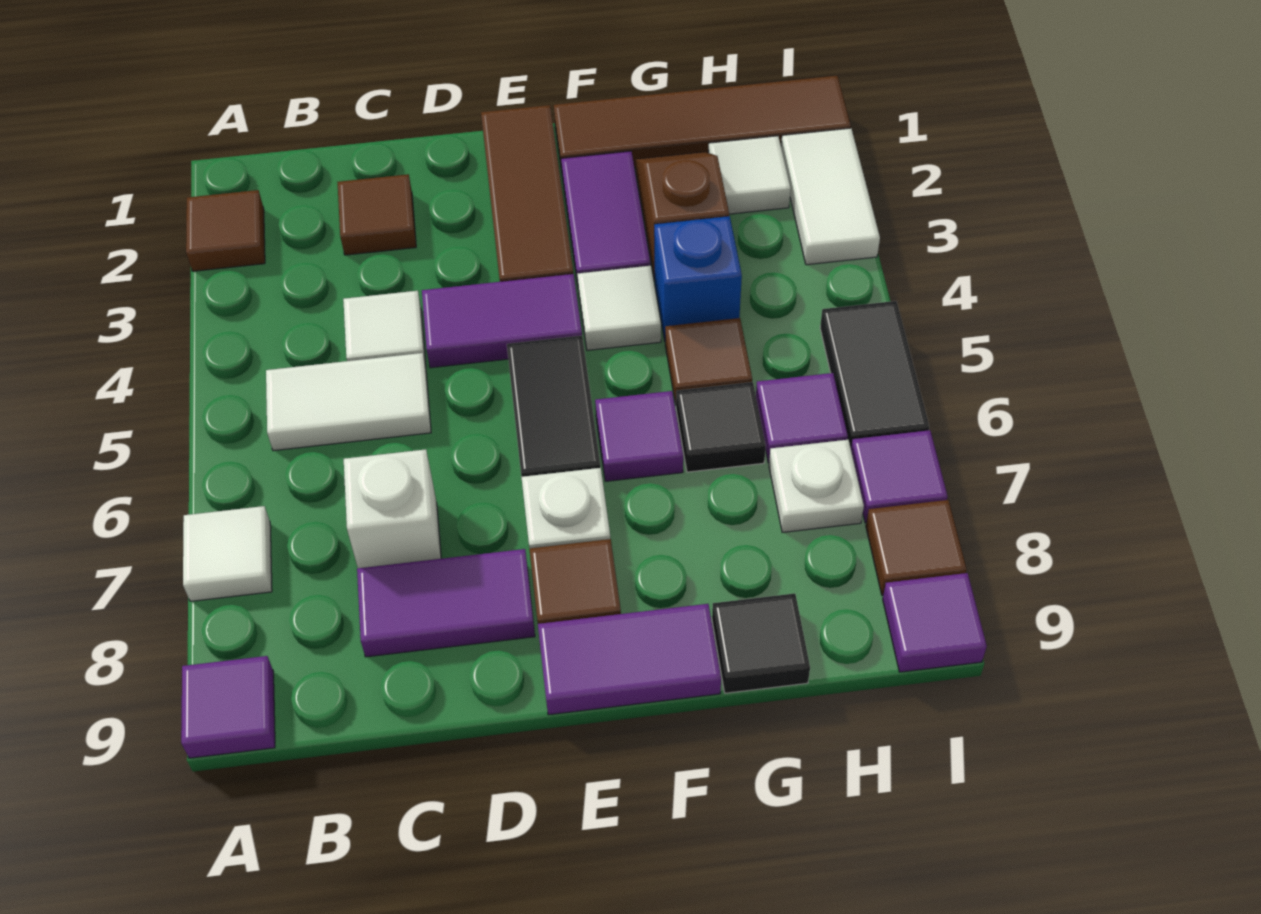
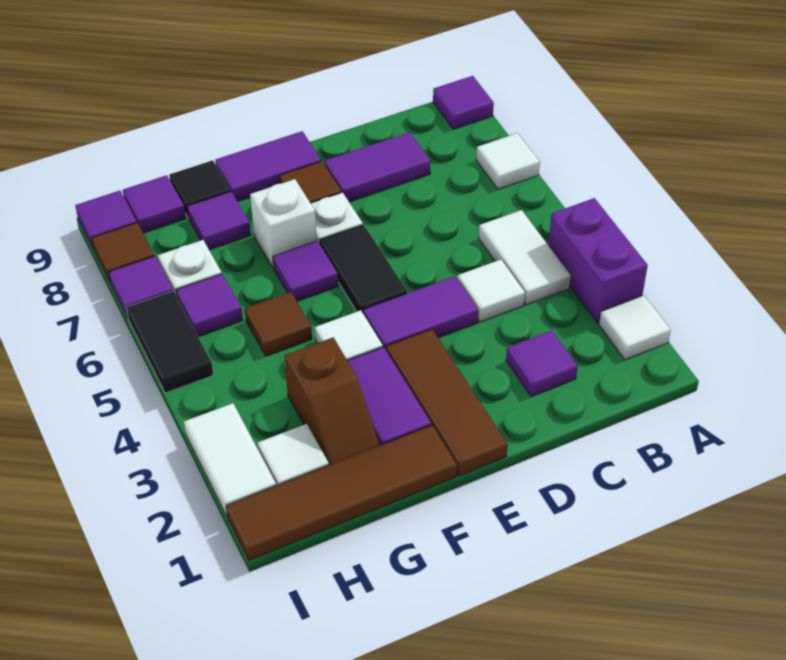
brown 1x1 tile [186,190,265,271] -> white 1x1 tile [599,295,671,360]
none -> purple 1x2 brick [548,198,648,323]
white 1x2 tile [266,353,431,451] -> white 1x2 tile turned to [479,210,571,305]
brown 1x1 tile [337,174,416,255] -> purple 1x1 tile [506,330,578,397]
white 1x1 brick [344,449,441,568] -> white 1x1 brick moved to [250,179,317,268]
blue 1x1 brick [654,216,742,340] -> none
black 1x1 tile [676,382,766,472] -> none
none -> purple 1x1 tile [187,192,251,250]
none -> purple 1x1 tile [123,175,186,233]

